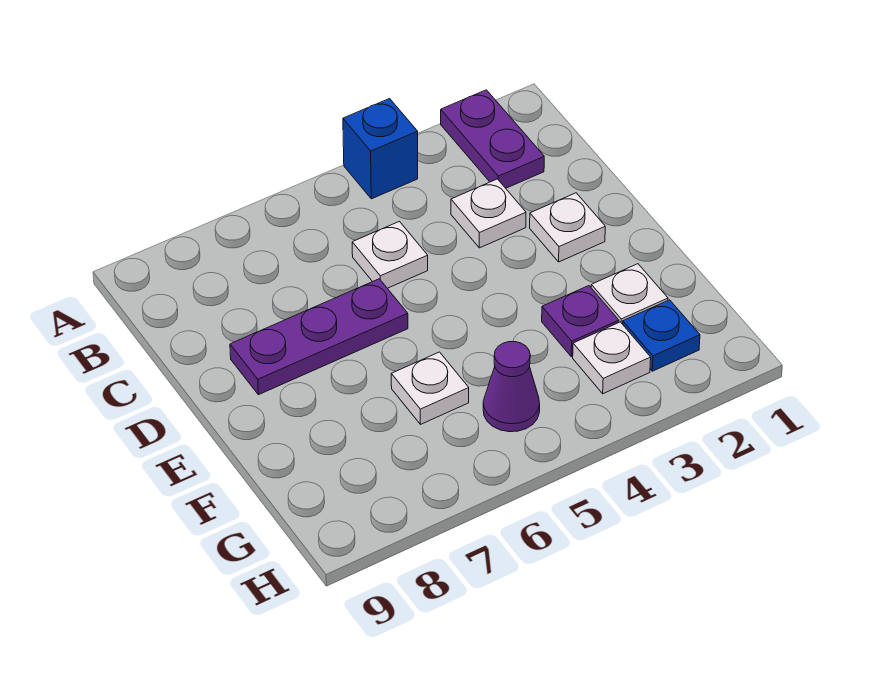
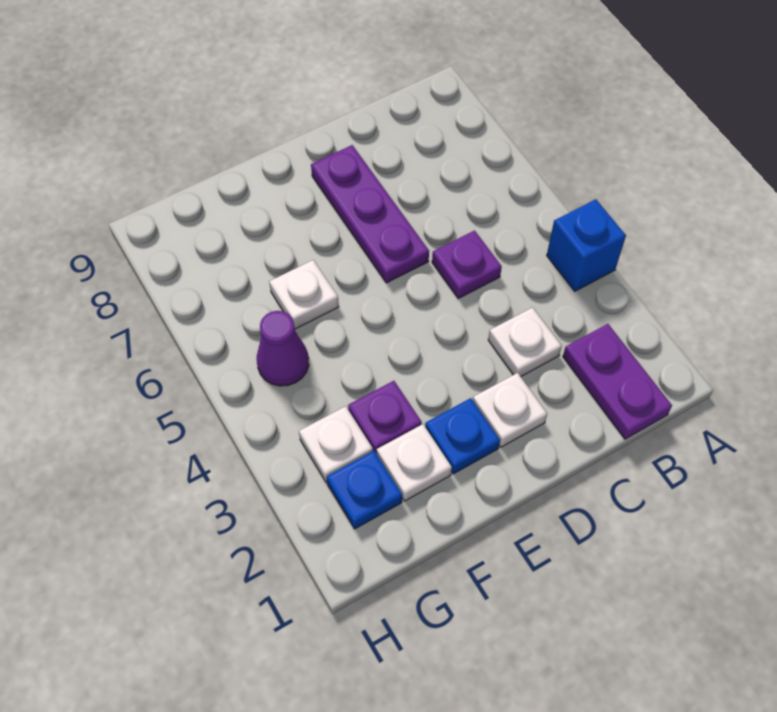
purple 1x2 plate [441,90,544,188] -> purple 1x2 plate turned to [563,324,672,439]
white 1x1 plate [352,221,428,288] -> purple 1x1 plate [432,231,502,298]
none -> blue 1x1 plate [425,398,500,474]

